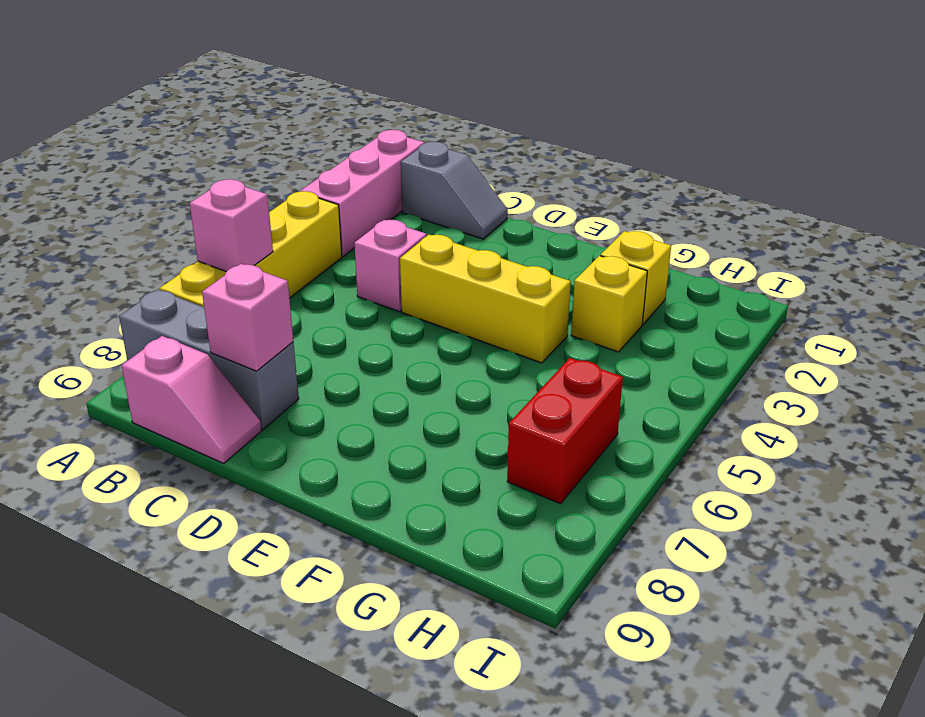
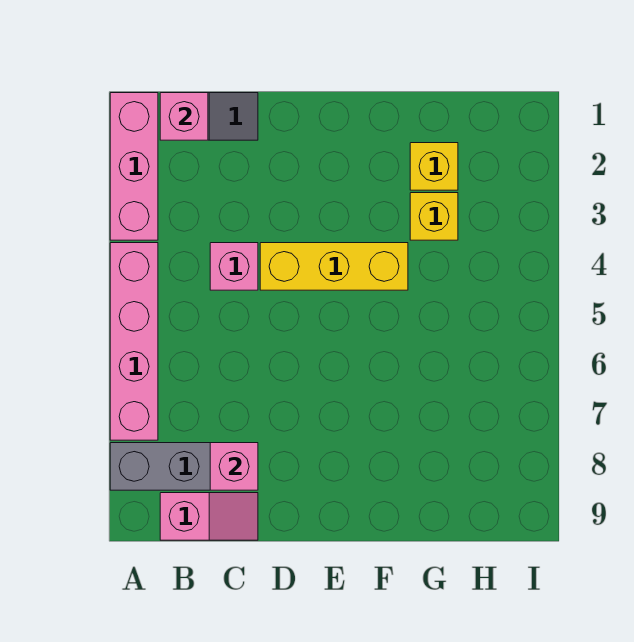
yellow 1x4 brick [160,191,342,307] -> pink 1x4 brick [110,243,158,440]
pink 1x1 brick [190,179,273,272] -> pink 1x1 brick moved to [160,93,208,140]
red 1x2 brick [507,358,623,504] -> none

